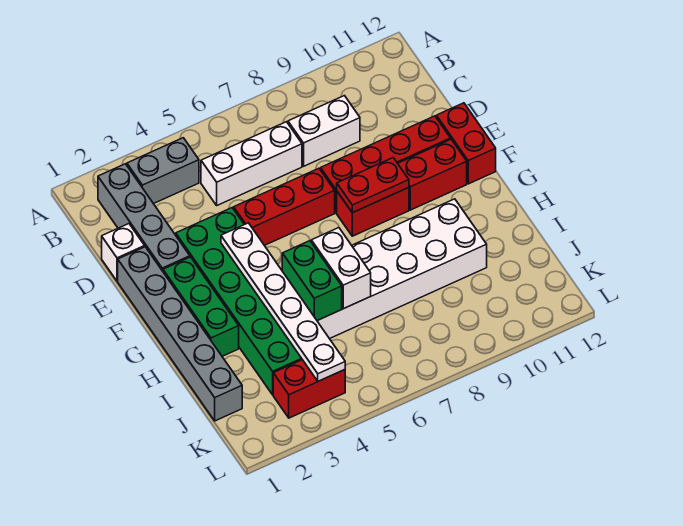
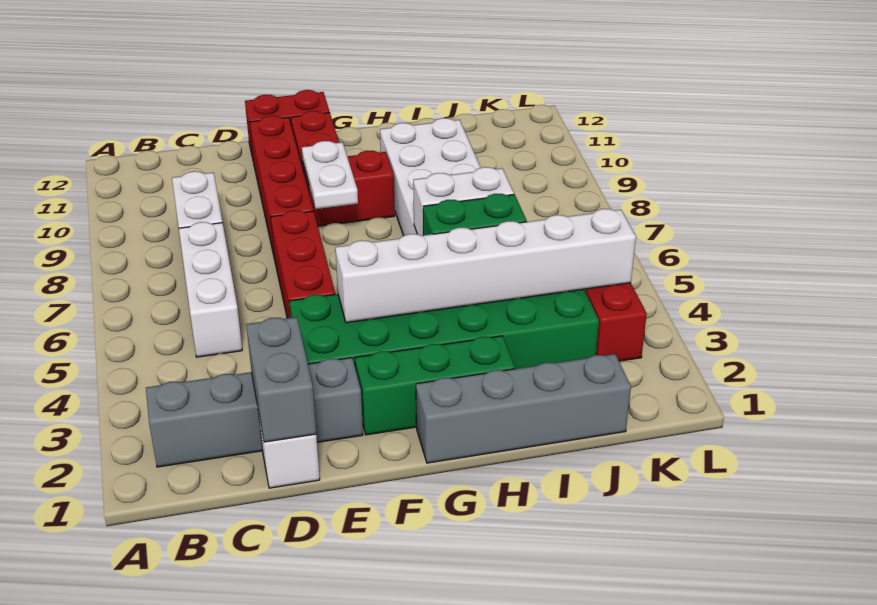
grey 1x2 brick [127,138,199,204] -> grey 1x2 brick moved to [246,317,316,442]
grey 1x6 brick [118,247,242,421] -> grey 1x4 brick [416,354,631,463]
white 1x6 plate [221,223,345,381] -> white 1x6 brick [335,209,636,323]
red 1x2 brick [337,187,409,236] -> red 1x2 brick turned to [303,151,395,226]
red 1x2 plate [337,158,409,213] -> white 1x2 plate [302,141,358,209]

